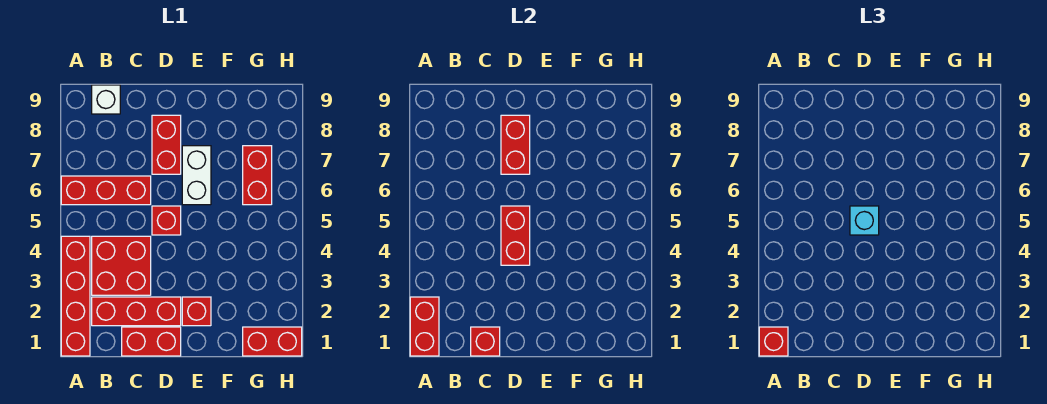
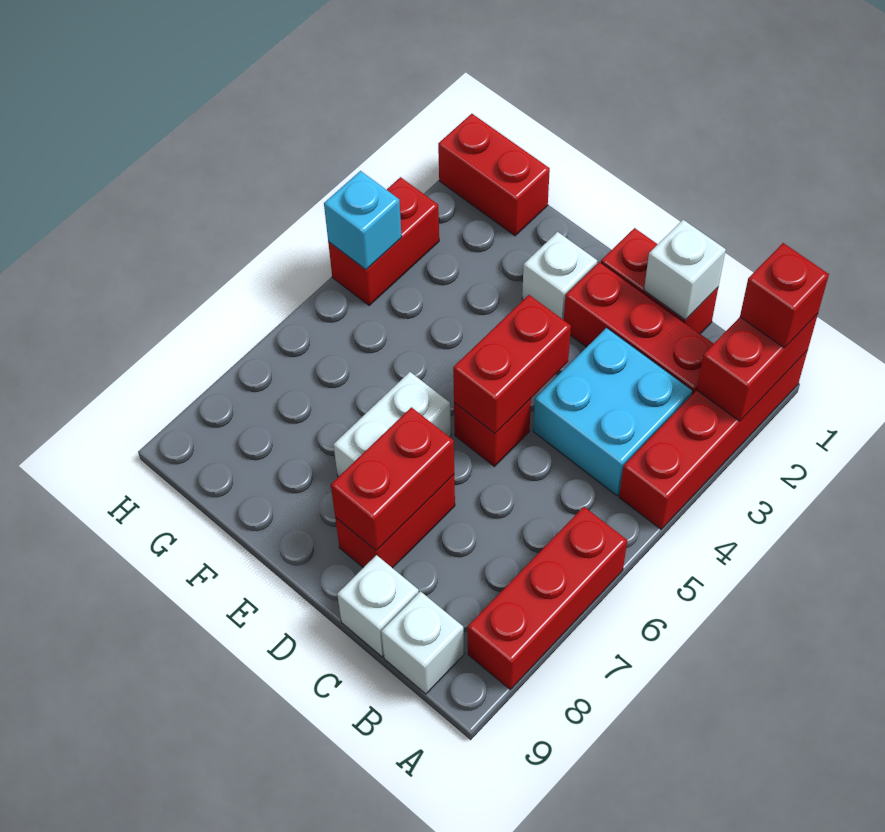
red 1x3 brick [61,176,151,205] -> red 1x3 brick turned to [468,507,627,689]
red 2x2 brick [92,236,151,295] -> cyan 2x2 brick [533,328,693,495]
red 1x1 brick [471,327,500,356] -> white 1x1 brick [644,220,726,320]
none -> white 1x1 brick [337,555,419,657]
cyan 1x1 brick [850,206,879,235] -> cyan 1x1 brick moved to [324,171,402,270]
red 1x1 brick [182,297,211,326] -> white 1x1 brick [522,232,597,320]
red 1x2 brick [243,146,272,205] -> red 1x2 brick moved to [328,177,439,306]

